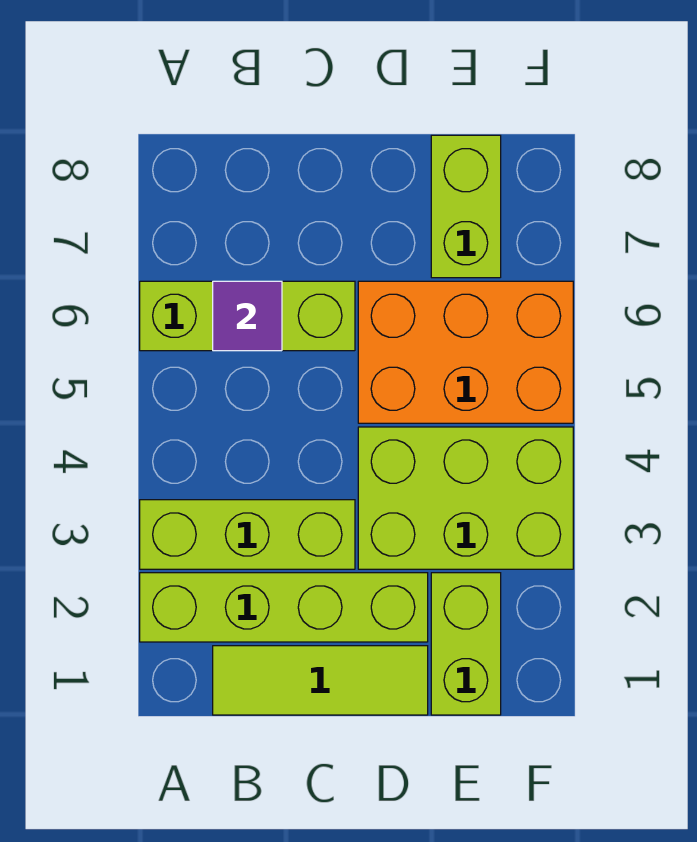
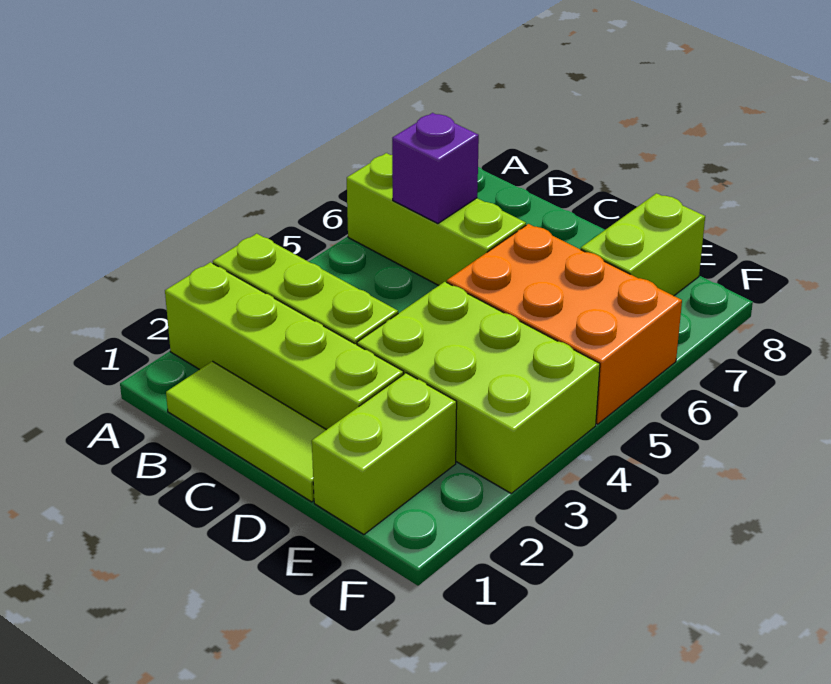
purple 1x1 tile [213,281,282,351] -> purple 1x1 brick [392,113,479,224]

